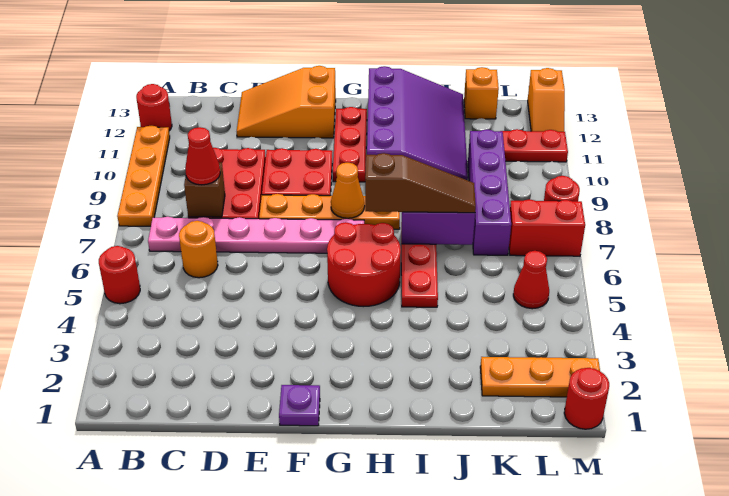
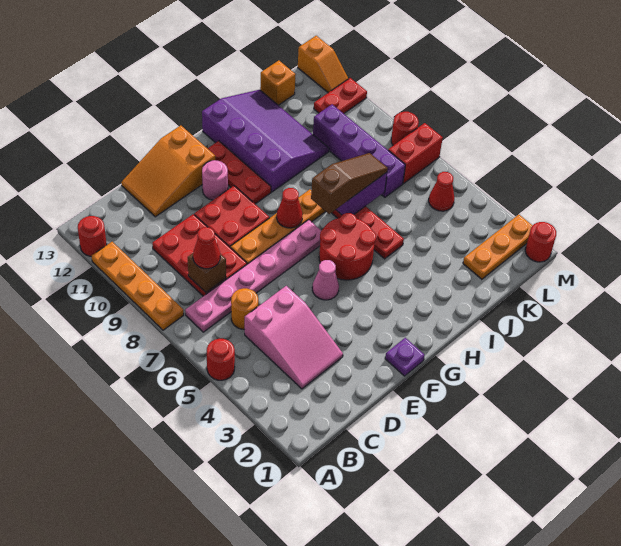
none -> pink 2x3 slope [245,286,343,389]
none -> pink 1x1 cone [312,260,339,300]
none -> pink 1x1 round brick [202,160,228,200]
orange 1x1 cone [331,163,365,218] -> red 1x1 cone [277,188,303,228]

